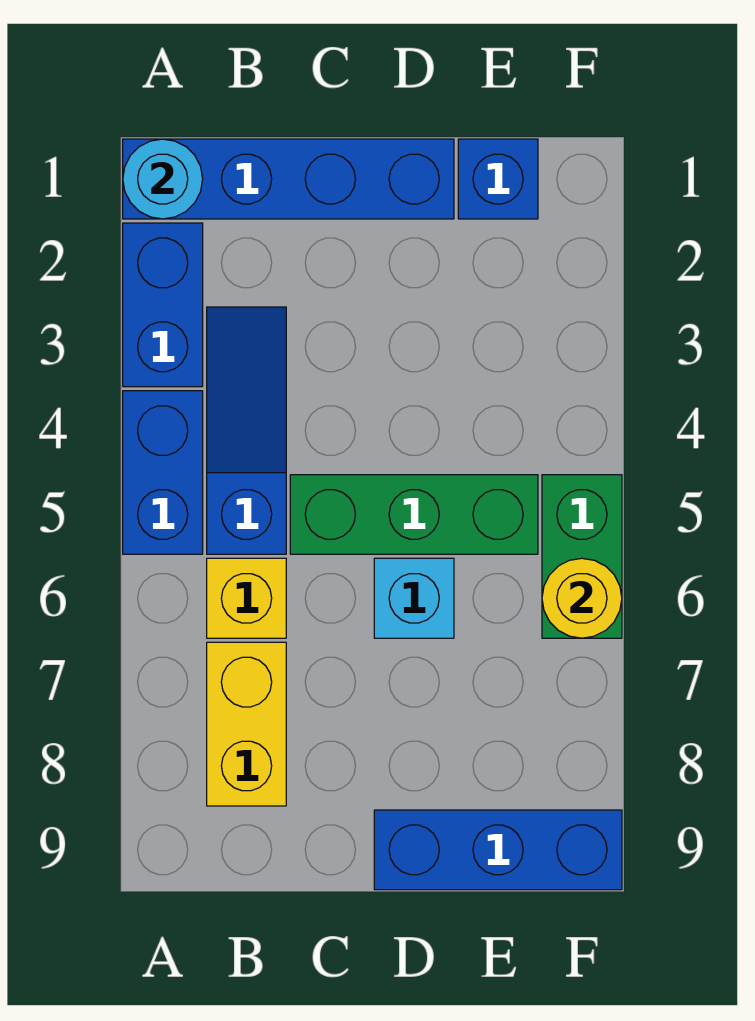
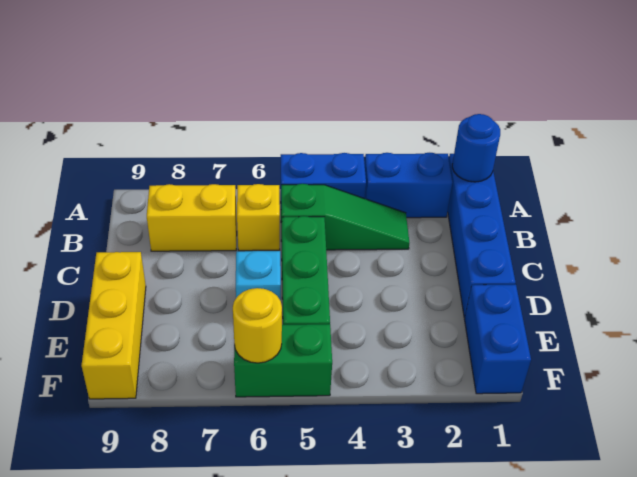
cyan 1x1 round brick [123,139,203,219] -> blue 1x1 round brick [452,114,500,182]
blue 1x3 slope [207,307,286,554] -> green 1x3 slope [281,184,409,250]
blue 1x3 brick [374,810,622,890] -> yellow 1x3 brick [82,252,146,399]
blue 1x1 brick [458,139,538,219] -> blue 1x2 brick [464,285,531,394]

